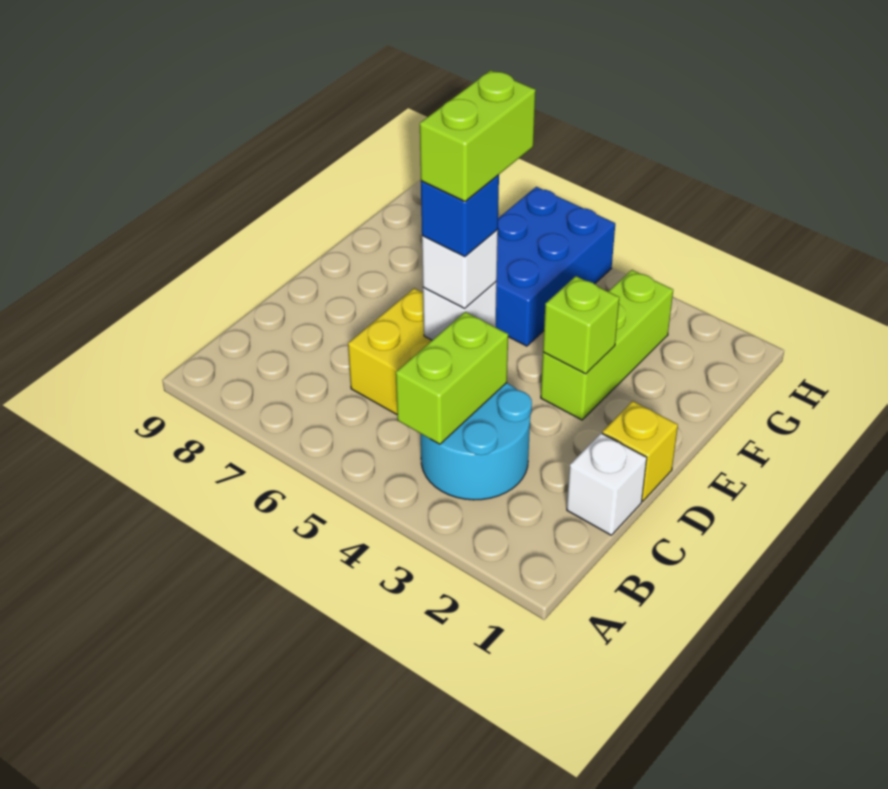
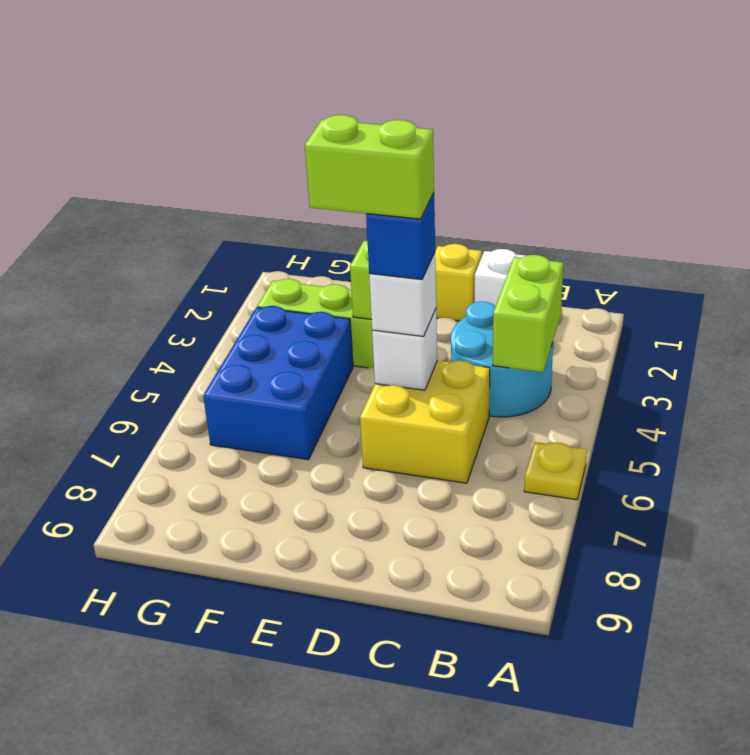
none -> yellow 1x1 plate [524,442,587,500]
lime 1x2 brick [396,312,508,444] -> lime 1x2 brick turned to [493,255,563,372]
blue 2x3 brick [496,187,615,346] -> blue 2x3 brick turned to [203,306,353,460]

